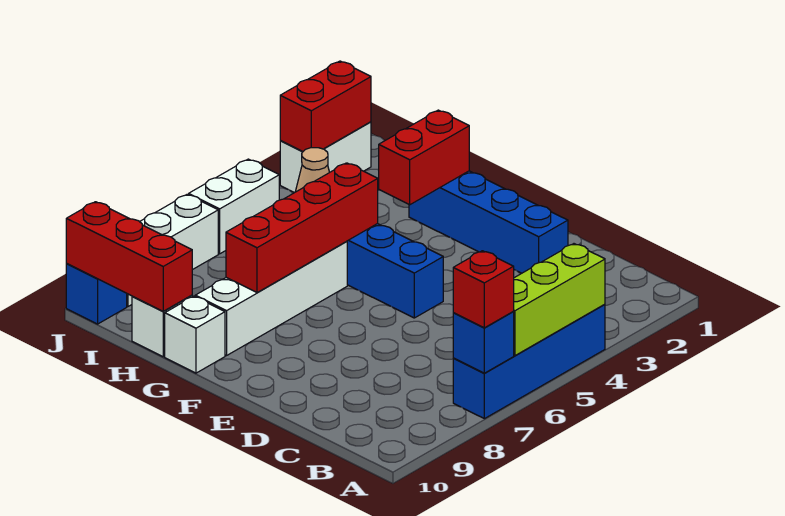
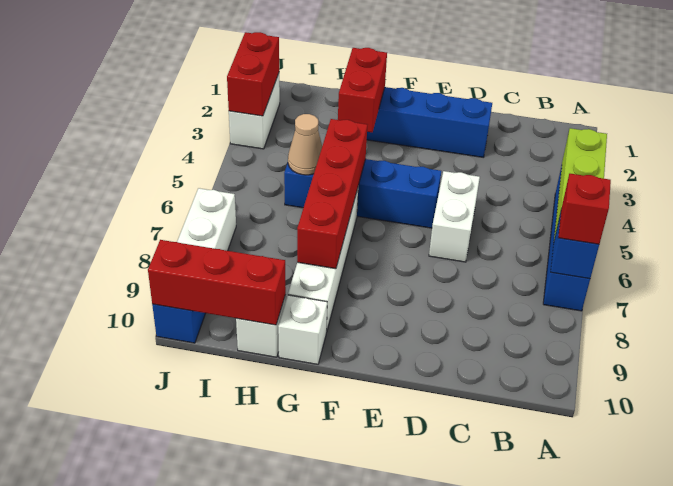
white 1x2 brick [189,159,279,254] -> white 1x2 brick moved to [429,171,480,262]

